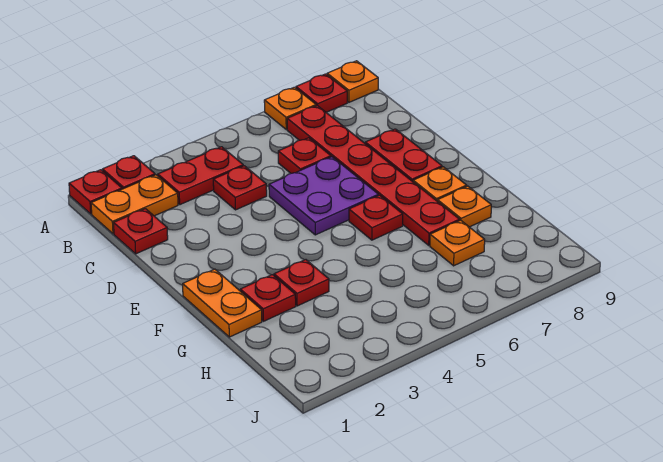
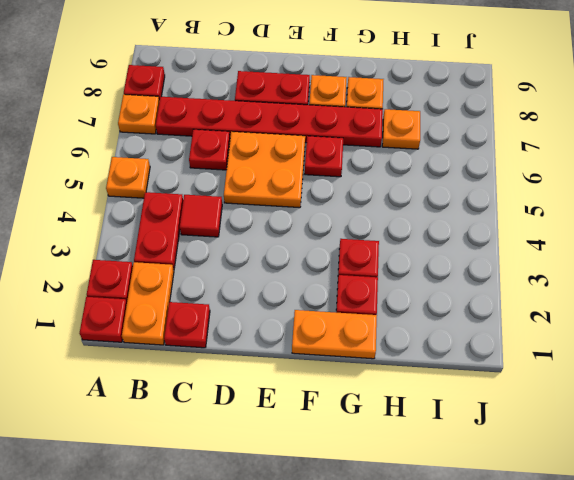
orange 1x1 plate [327,61,378,102] -> orange 1x1 plate moved to [106,157,150,198]
red 1x1 plate [213,166,267,210] -> red 1x1 tile [180,195,222,237]
purple 2x2 plate [269,157,379,235] -> orange 2x2 plate [224,132,305,208]

